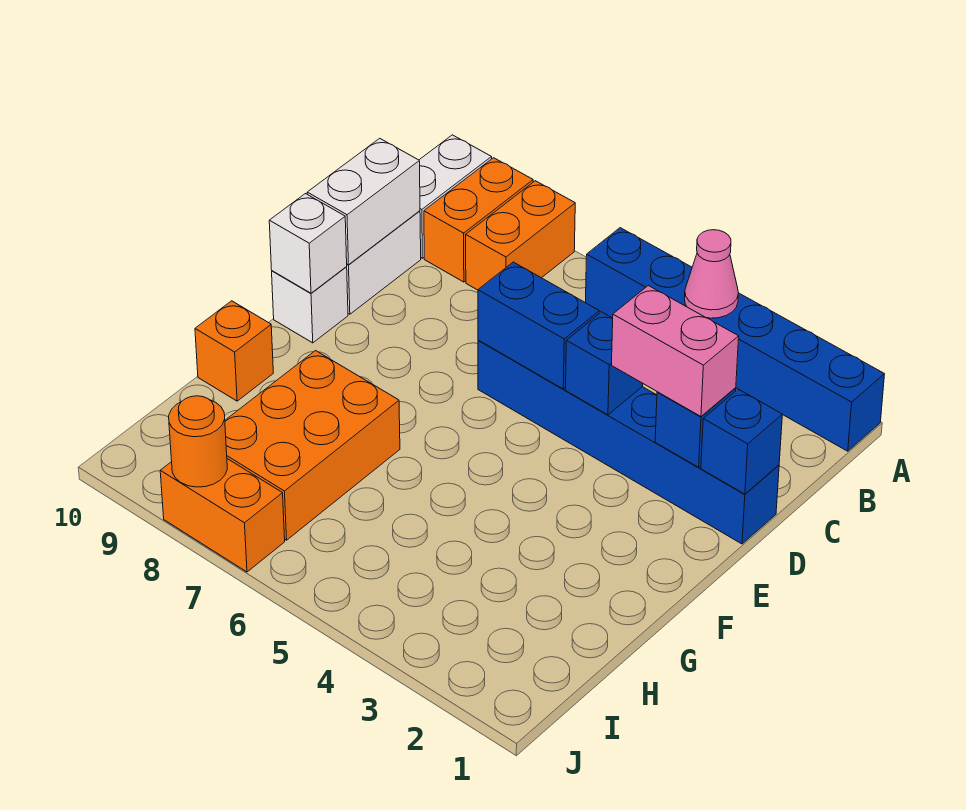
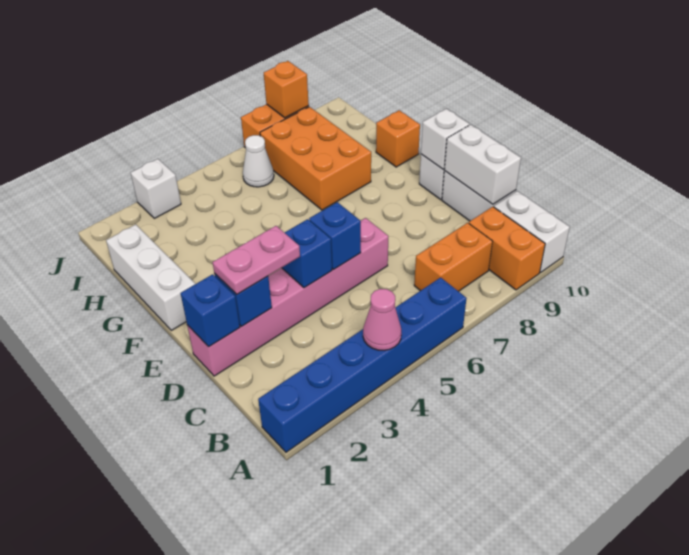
orange 1x2 brick [466,181,575,290] -> orange 1x2 brick turned to [414,223,493,291]
blue 1x6 brick [478,340,779,544] -> pink 1x6 brick [187,218,388,376]
pink 1x2 brick [612,286,739,416] -> pink 1x2 plate [213,226,300,294]
blue 1x2 brick [478,262,599,389] -> blue 1x1 brick [309,202,361,269]
none -> white 1x3 brick [106,224,195,330]
none -> white 1x1 cone [243,135,274,187]
none -> white 1x1 brick [131,159,181,218]
orange 1x1 round brick [169,396,227,487] -> orange 1x1 brick [264,61,309,118]

